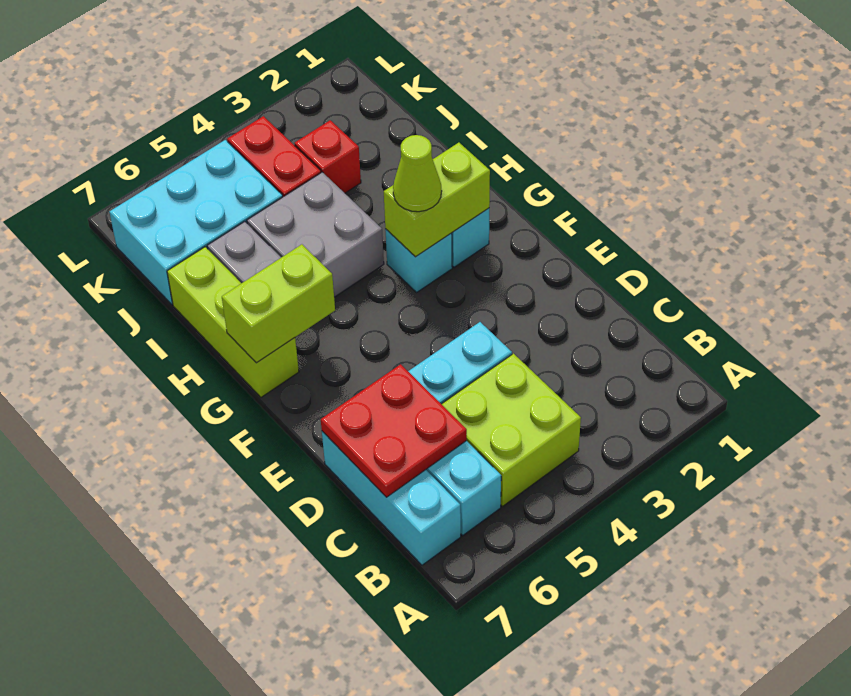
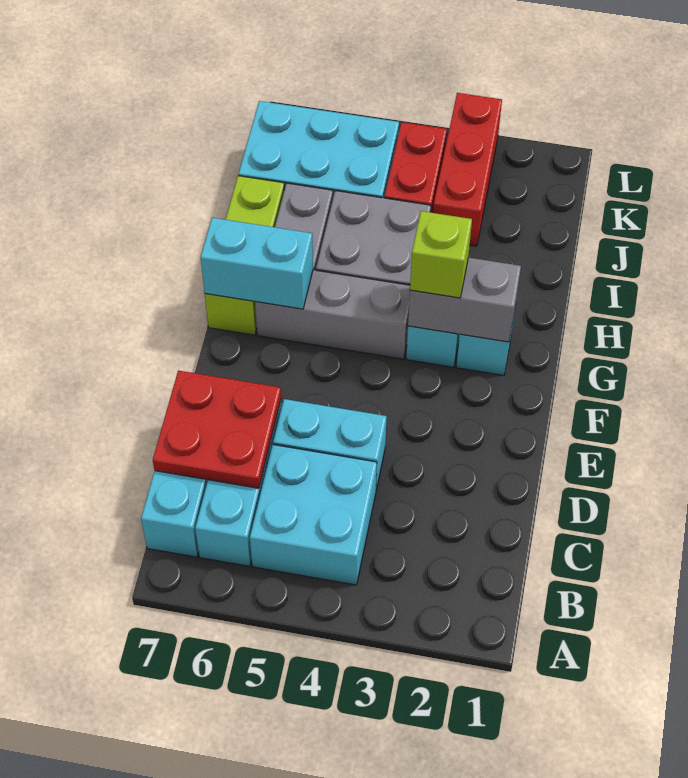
lime 2x2 brick [442,354,581,506] -> cyan 2x2 brick [250,445,377,585]
lime 1x2 brick [384,143,490,257] -> grey 1x2 brick [408,258,521,342]
lime 1x1 cone [393,135,442,212] -> lime 1x1 brick [410,211,472,298]
none -> grey 1x3 brick [255,270,410,359]
lime 1x2 brick [222,244,335,363] -> cyan 1x2 brick [201,218,313,309]
red 1x1 brick [295,120,361,193] -> red 1x3 brick [433,93,502,246]

